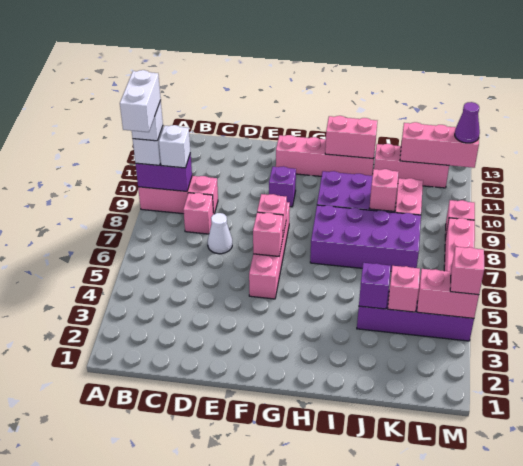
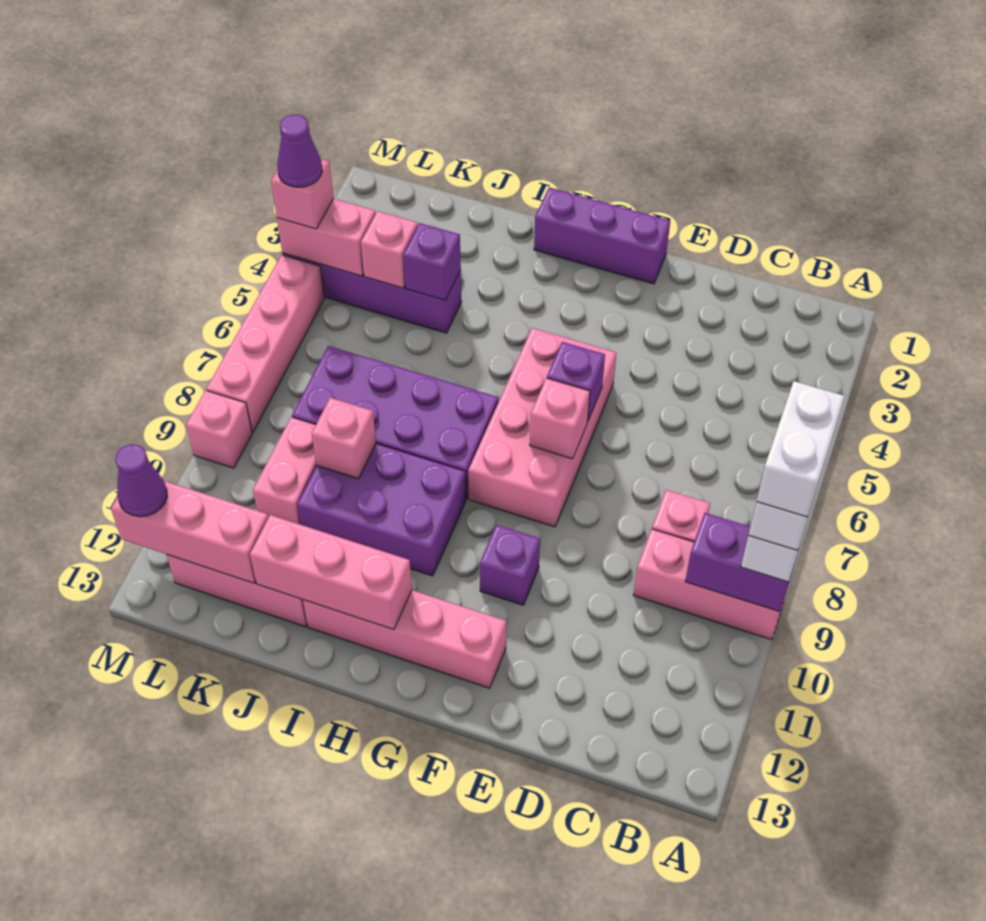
white 1x1 brick [159,125,190,168] -> none
white 1x1 cone [208,213,232,254] -> none
none -> purple 1x3 brick [534,187,670,284]
pink 1x4 brick [249,202,290,299] -> pink 2x4 brick [468,328,616,527]
pink 1x1 brick [253,212,283,256] -> purple 1x1 brick [547,342,605,422]
pink 1x2 brick [325,116,377,159] -> pink 1x3 brick [250,515,412,630]
none -> purple 1x1 cone [277,114,322,187]

